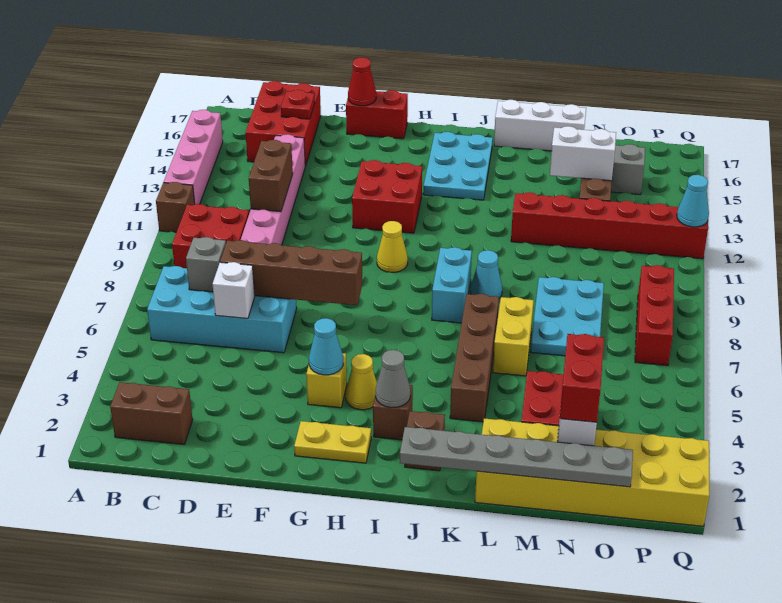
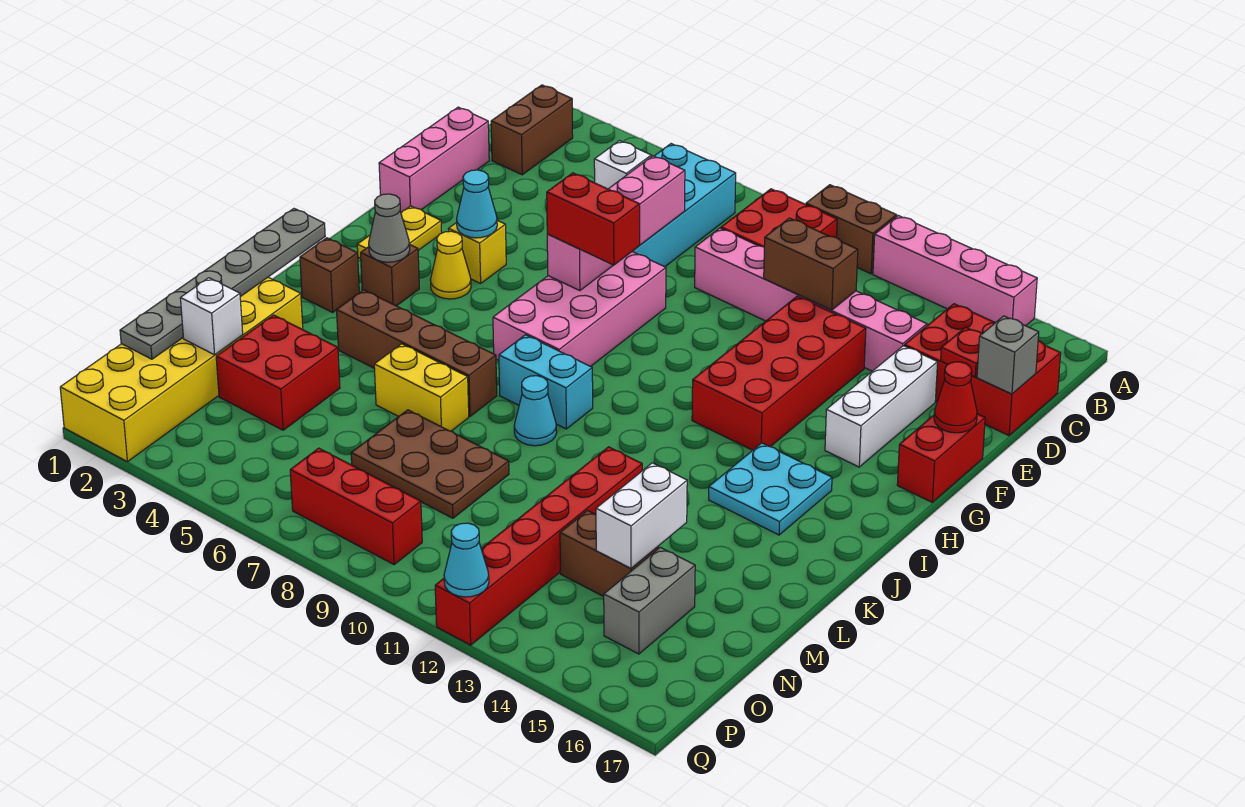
brown 1x1 brick [156,182,195,232] -> brown 1x2 brick [806,185,897,274]
grey 1x1 brick [186,237,226,292] -> grey 1x1 brick moved to [977,316,1039,394]
none -> pink 1x3 brick [379,107,489,213]
brown 1x4 brick [220,240,362,305] -> pink 1x4 brick [547,156,685,291]
none -> pink 2x4 brick [493,252,666,366]
red 2x2 brick [352,160,422,233] -> red 2x4 brick [692,296,866,450]
yellow 1x1 cone [377,221,408,272] -> none
cyan 2x3 plate [423,132,493,200] -> cyan 2x2 plate [709,443,832,535]
white 1x3 brick [494,100,586,151] -> white 1x3 brick moved to [825,346,938,467]
cyan 2x3 plate [531,277,604,356] -> brown 2x3 plate [351,410,509,518]
red 1x2 brick [560,334,604,423] -> red 1x2 brick moved to [547,173,640,265]

